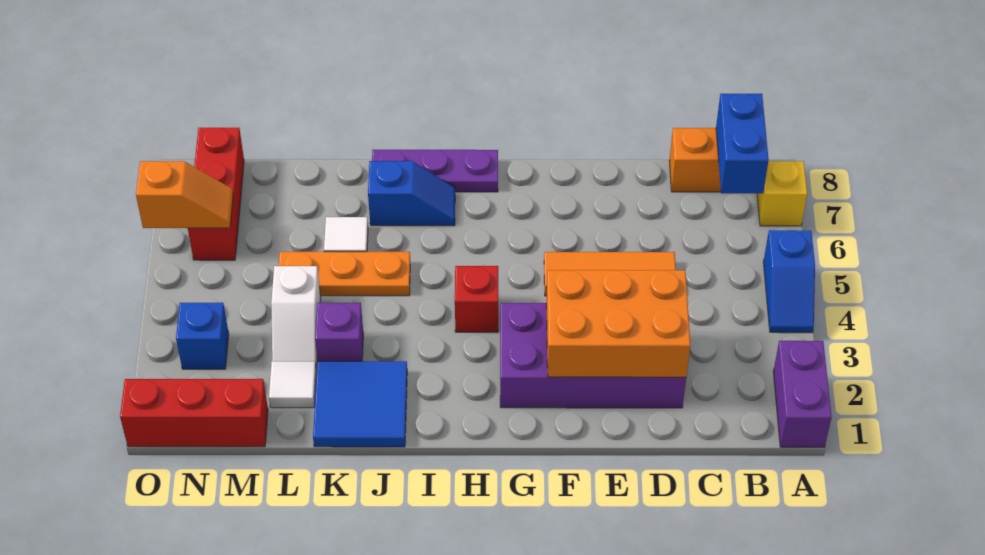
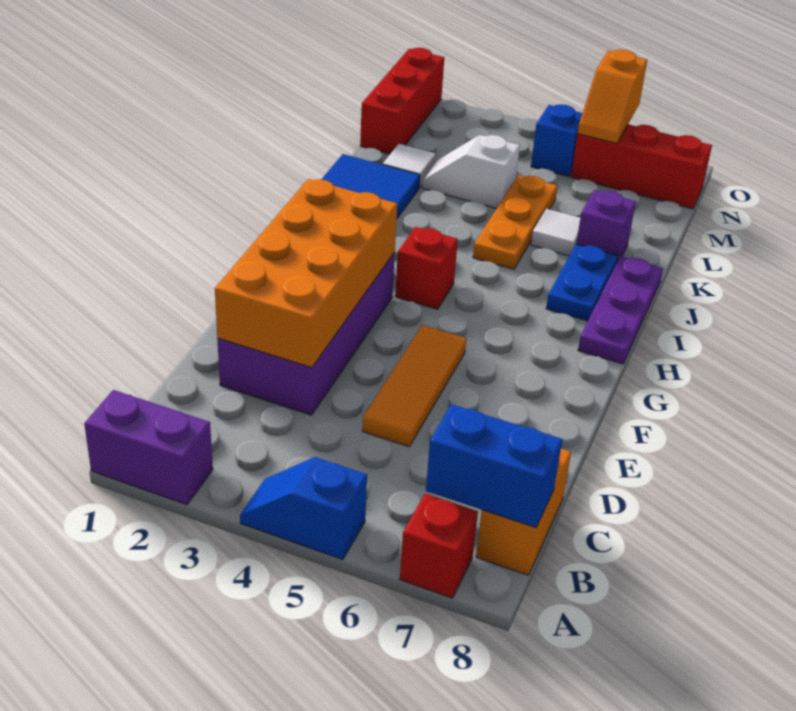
yellow 1x1 brick [757,161,807,226] -> red 1x1 brick [400,494,478,598]
orange 2x3 brick [546,270,690,377] -> orange 2x4 brick [215,179,397,368]
blue 1x2 slope [368,161,455,226] -> blue 1x2 plate [546,244,618,321]
purple 1x1 brick [315,303,363,361] -> purple 1x1 brick moved to [576,190,636,261]
blue 1x1 brick [176,303,229,369] -> blue 1x1 brick moved to [531,104,582,177]

